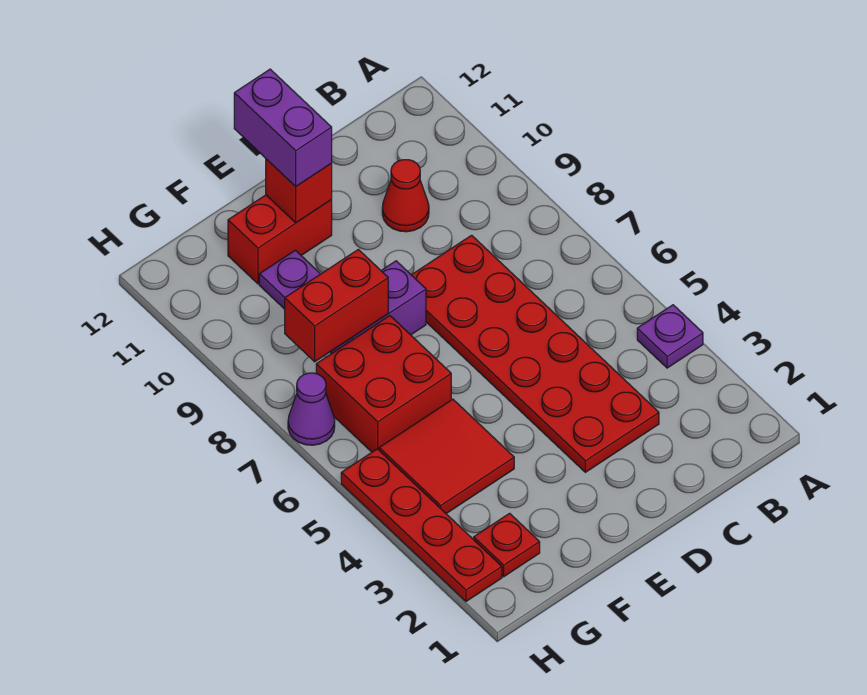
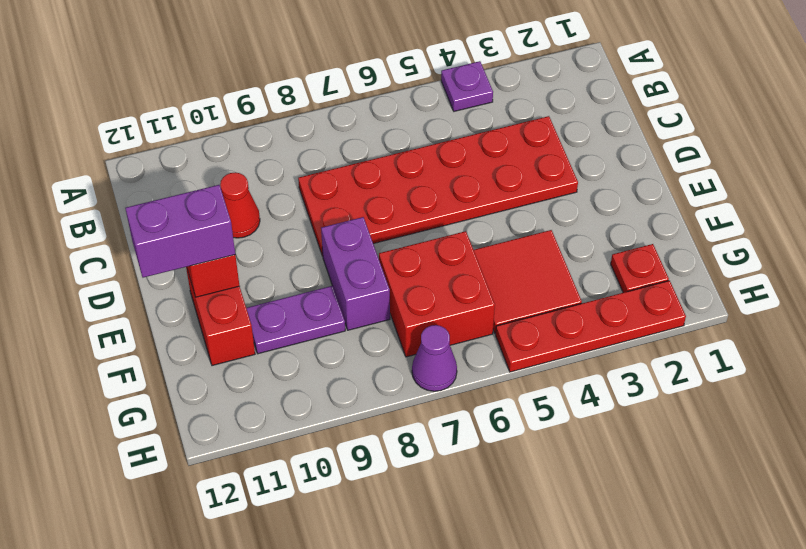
red 1x2 brick [285,249,388,362] -> none

